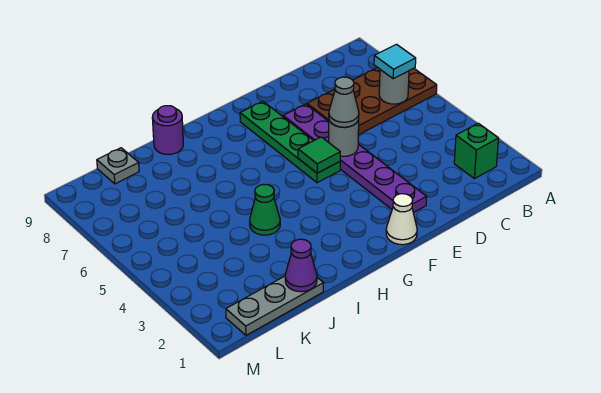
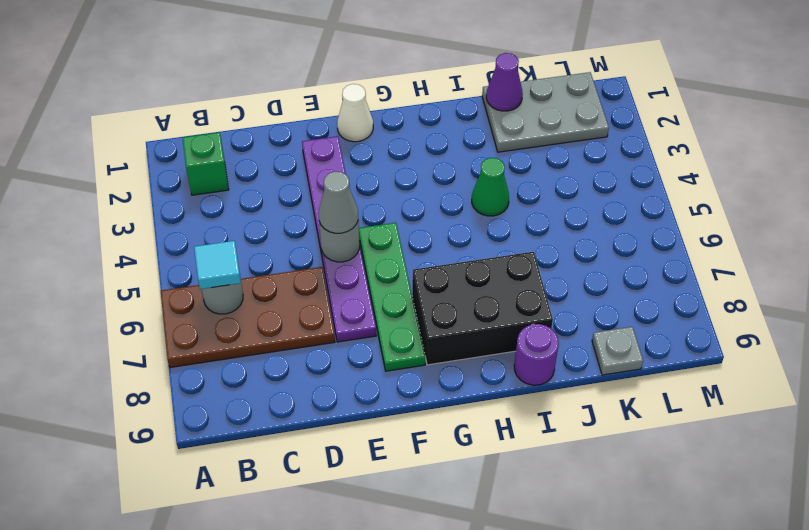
green 1x1 tile [298,137,340,173] -> none
none -> black 2x3 brick [412,252,553,365]
grey 1x3 plate [226,276,323,335] -> grey 2x3 plate [482,72,609,152]

